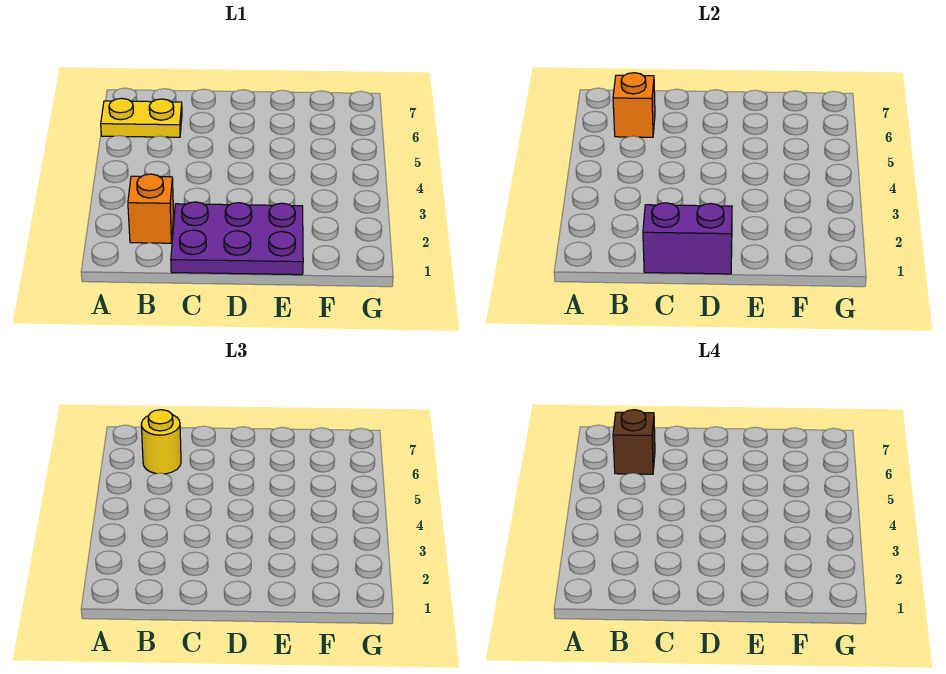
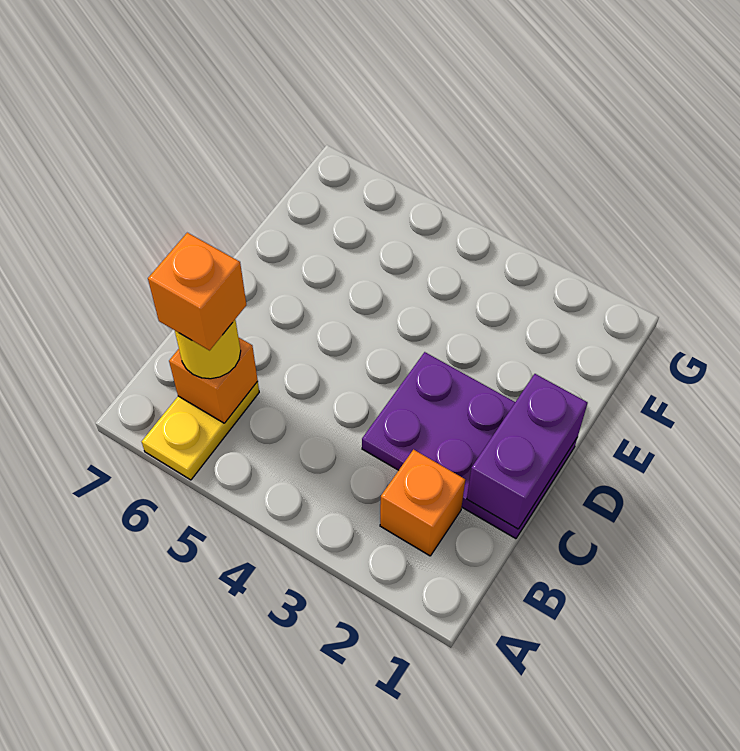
brown 1x1 brick [613,410,655,474] -> orange 1x1 brick [148,233,246,350]
purple 2x3 plate [171,202,303,275] -> purple 2x3 plate turned to [362,352,577,539]

